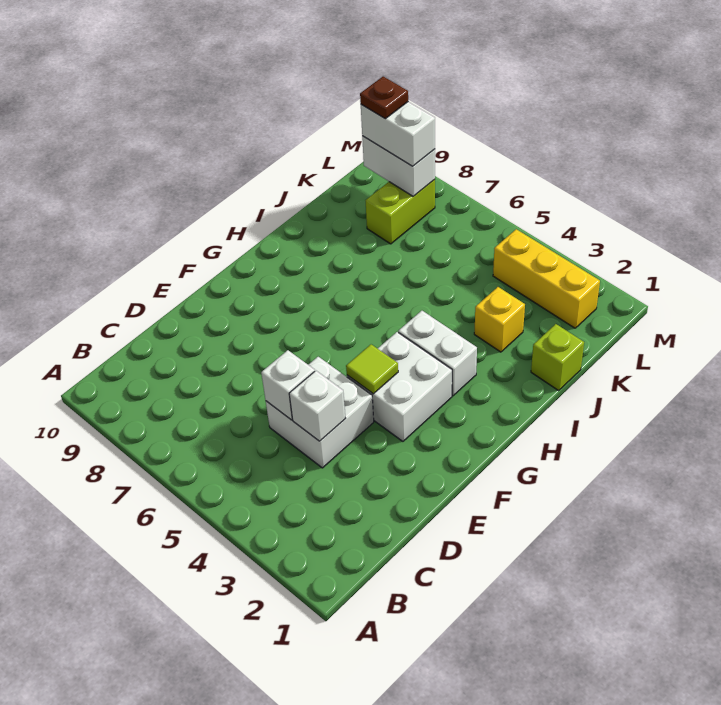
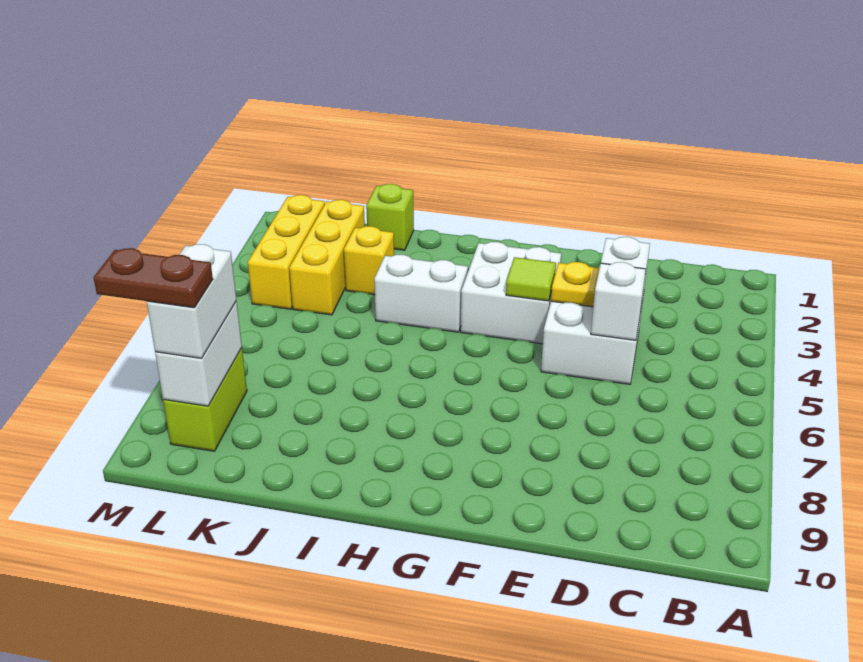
none -> yellow 1x1 plate [551,262,599,307]
white 1x2 brick [398,311,477,396] -> white 1x2 brick turned to [374,255,468,332]
none -> yellow 1x3 brick [289,200,365,315]
lime 1x2 brick [366,179,435,244] -> lime 1x2 brick turned to [163,348,247,451]
brown 1x1 plate [360,77,408,119] -> brown 1x2 plate [94,248,213,308]

